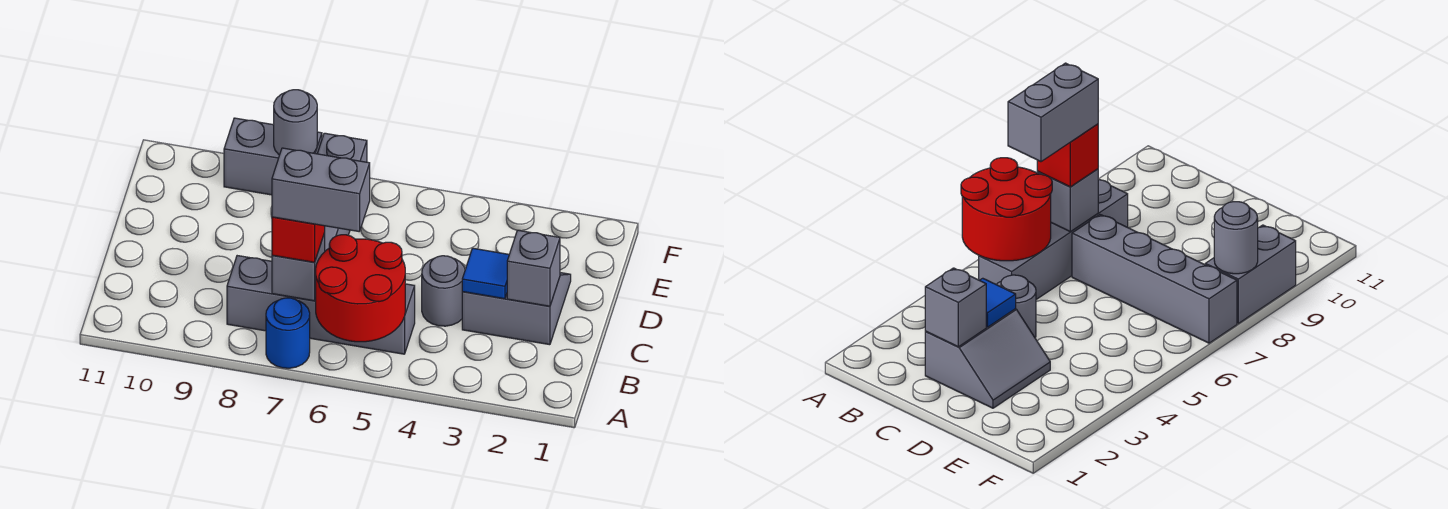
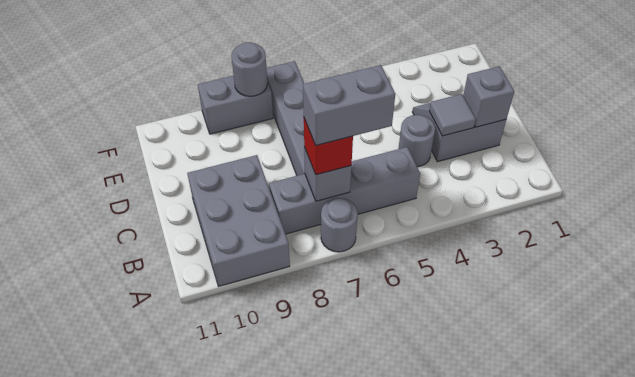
red 2x2 round brick [316,235,405,342] -> none
blue 1x1 round brick [266,298,310,368] -> grey 1x1 round brick [321,198,358,252]
none -> grey 2x3 brick [187,155,290,286]
blue 1x1 tile [462,248,509,299] -> grey 1x1 tile [429,94,476,136]

